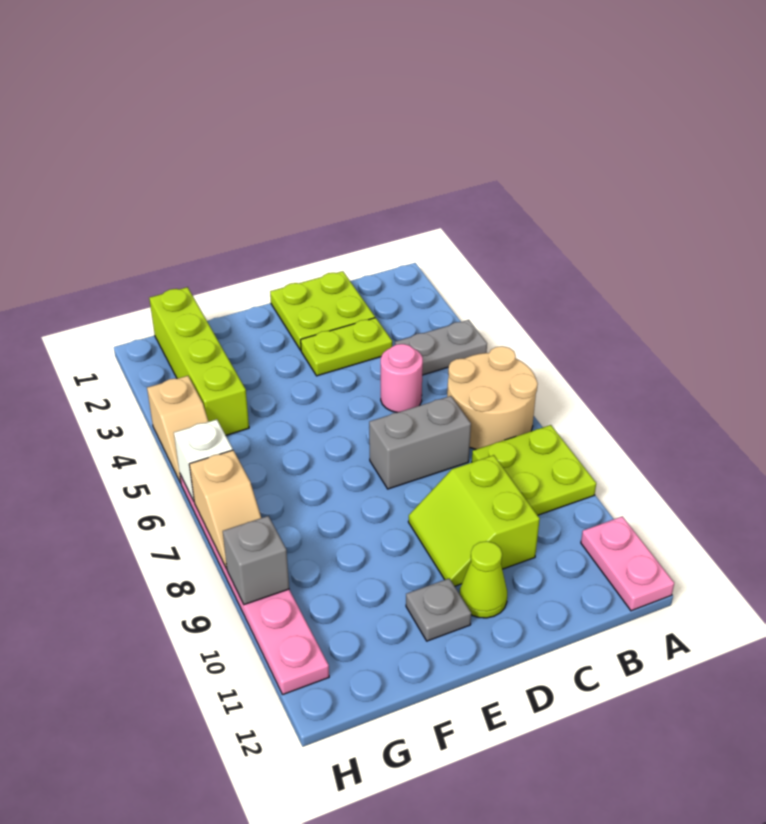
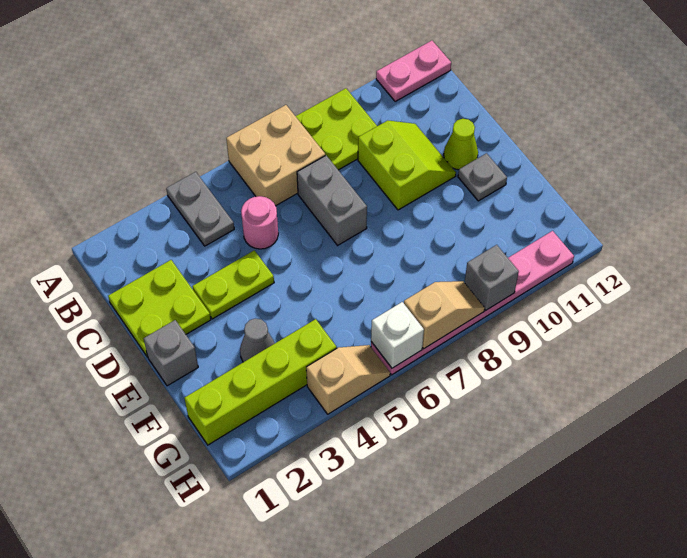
tan 2x2 round brick [447,346,538,449] -> tan 2x2 brick [226,105,325,206]
lime 1x2 plate [301,318,392,376] -> lime 1x2 plate turned to [192,250,274,319]
lime 2x2 slope [408,455,540,586] -> lime 2x2 slope turned to [358,120,456,210]
none -> grey 1x1 brick [144,320,198,386]
none -> grey 1x1 cone [240,319,275,362]

